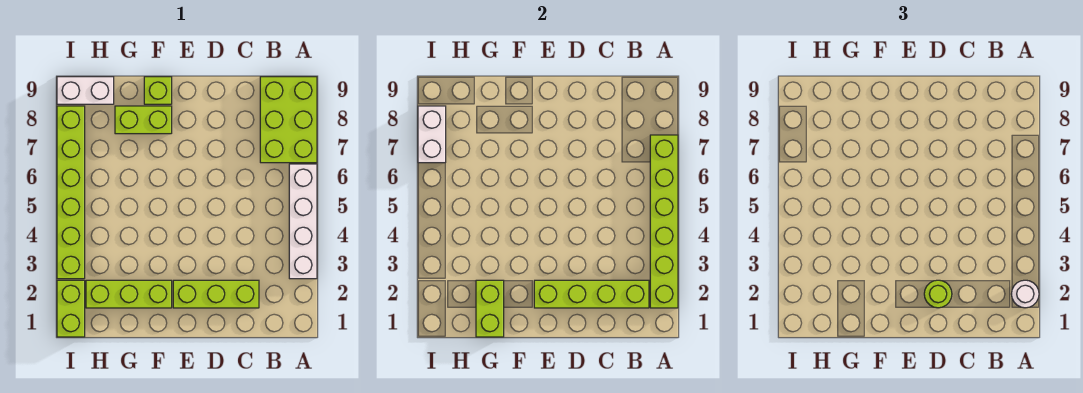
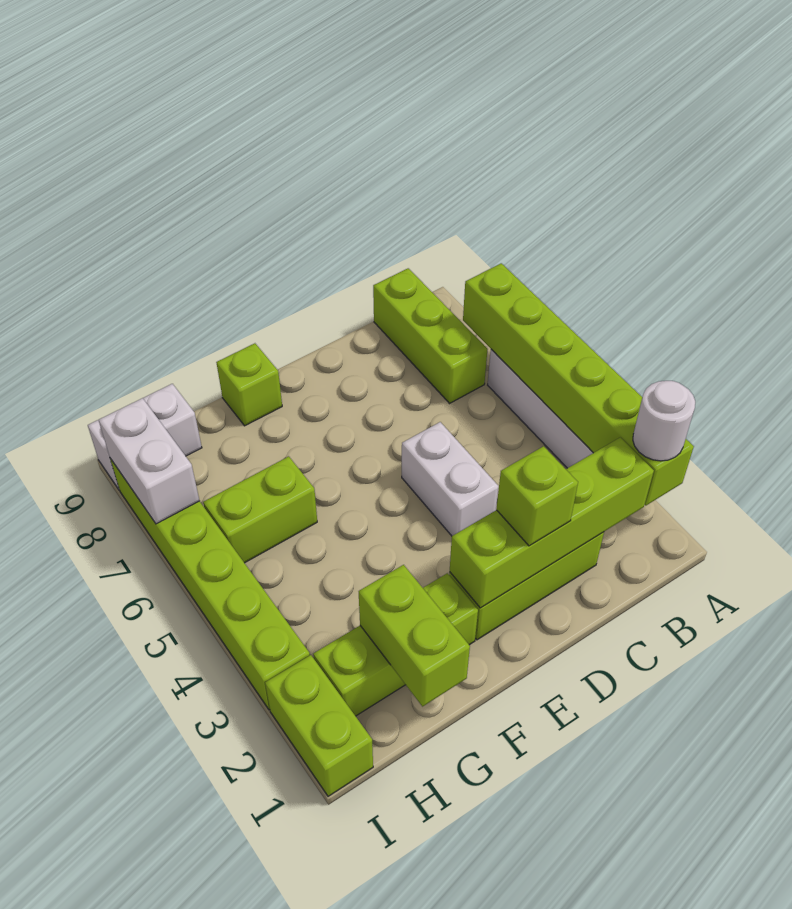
lime 2x3 brick [260,77,317,163] -> lime 1x3 brick [373,268,488,403]
lime 1x1 round brick [924,280,952,308] -> lime 1x1 brick [496,446,578,546]
none -> white 1x2 brick [402,422,499,536]
lime 1x2 brick [115,106,172,134] -> lime 1x2 brick moved to [203,456,317,563]

